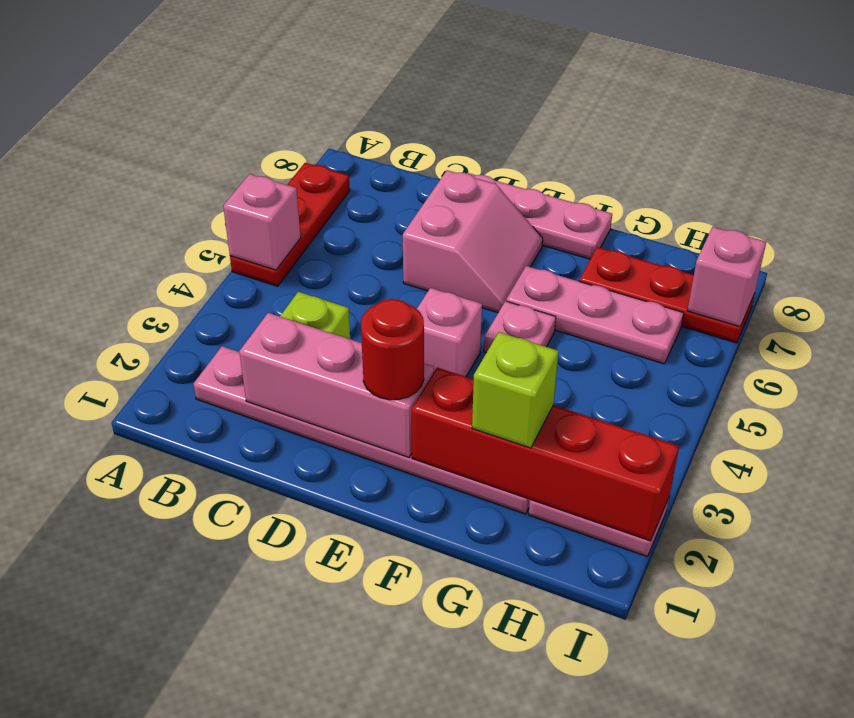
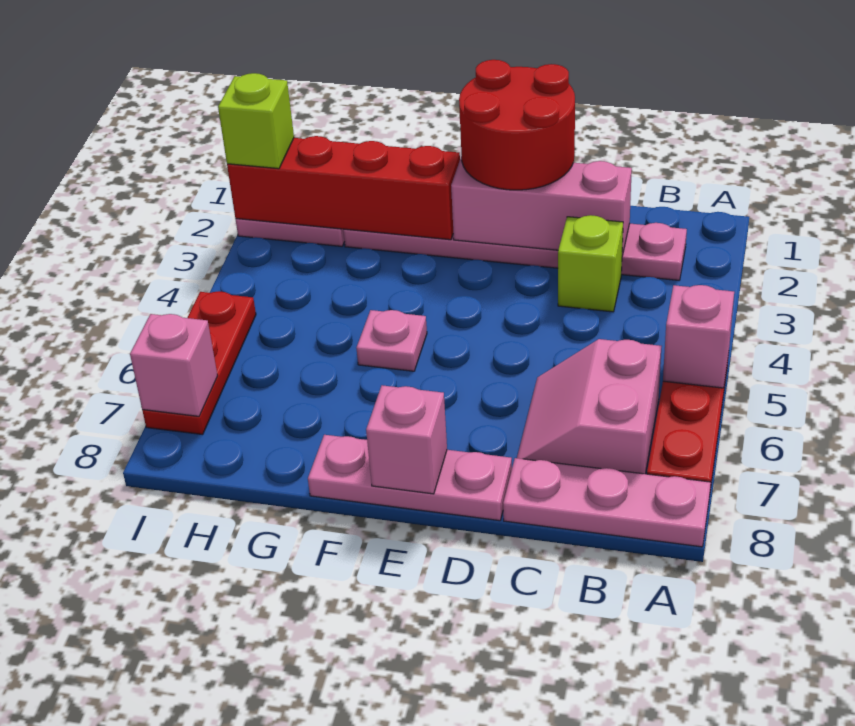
pink 2x2 slope [403,170,543,312] -> pink 2x2 slope moved to [517,339,662,474]
red 1x1 round brick [361,299,424,400] -> red 2x2 round brick [459,60,575,190]
pink 1x1 brick [417,288,482,377] -> pink 1x1 brick moved to [366,385,447,494]
pink 1x3 plate [506,266,684,364] -> pink 1x3 plate moved to [503,458,711,547]
lime 1x1 brick [472,332,559,448] -> lime 1x1 brick moved to [218,73,294,169]
red 1x3 plate [579,247,755,343] -> red 1x3 plate turned to [142,291,256,435]

